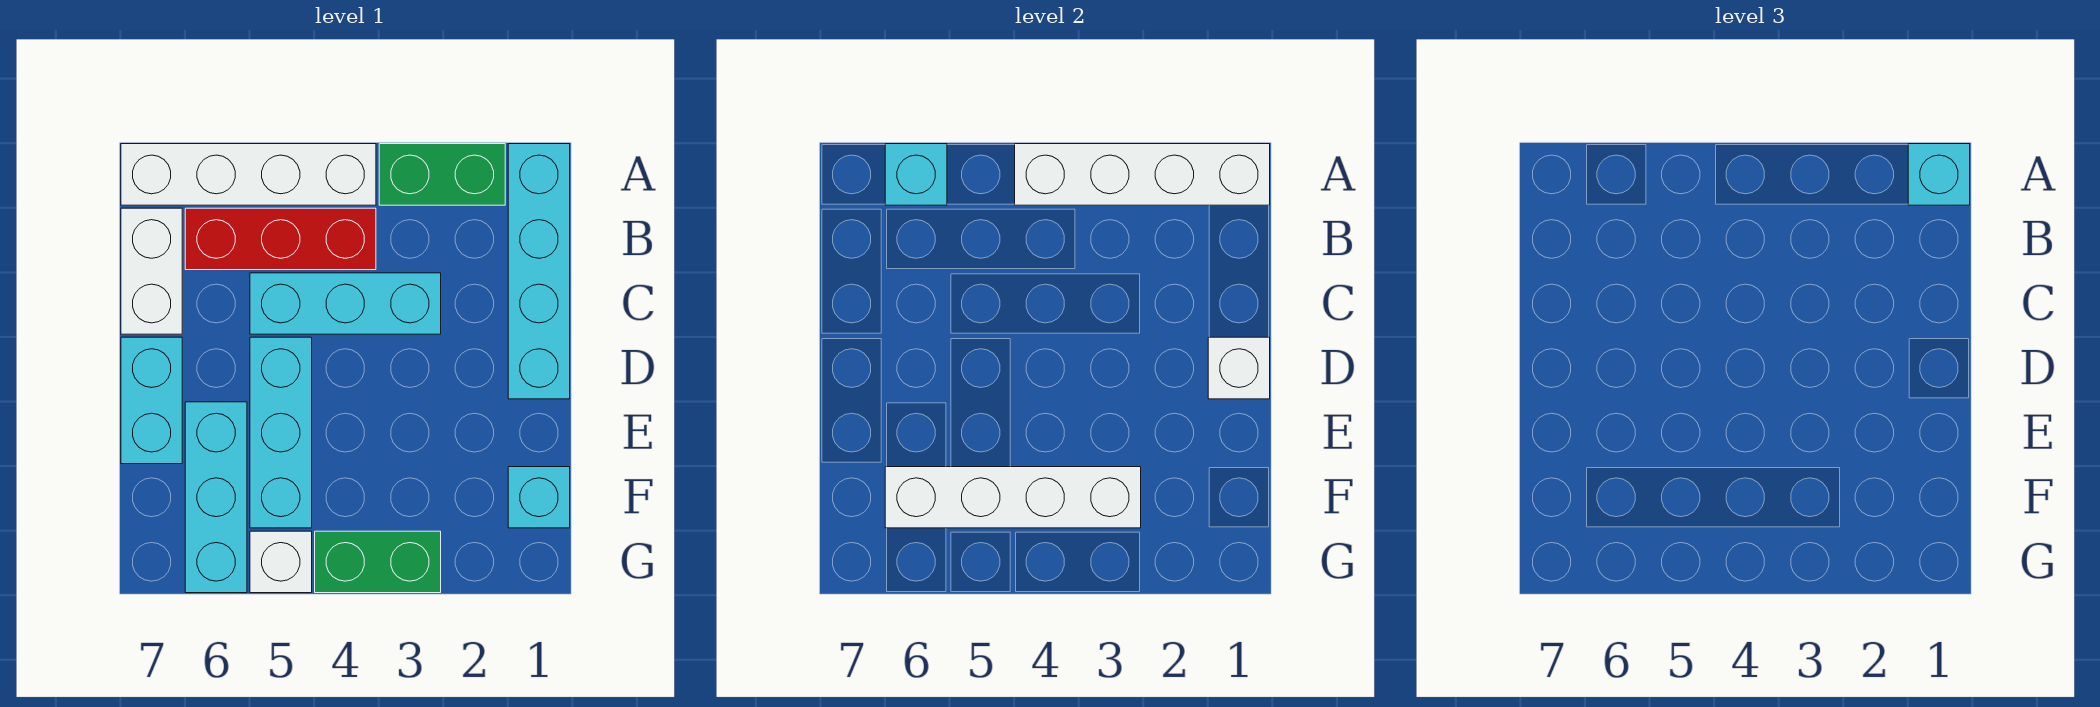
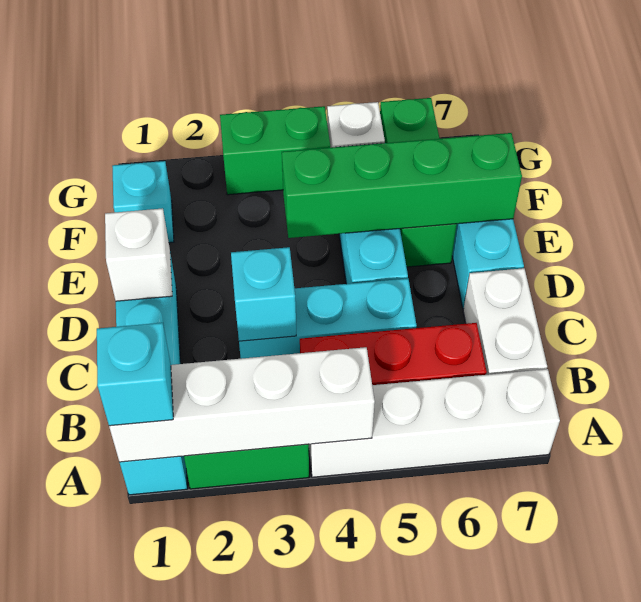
cyan 1x1 brick [885,144,947,205] -> cyan 1x1 brick moved to [231,247,296,341]
none -> green 1x4 brick [282,133,522,238]
cyan 1x3 brick [185,402,247,593] -> green 1x3 brick [380,98,457,267]
white 1x4 brick [885,467,1141,528] -> none

